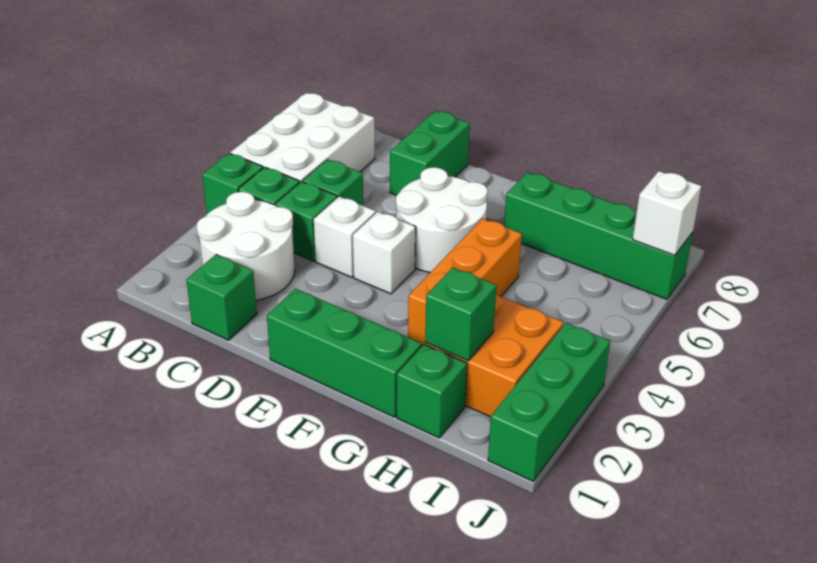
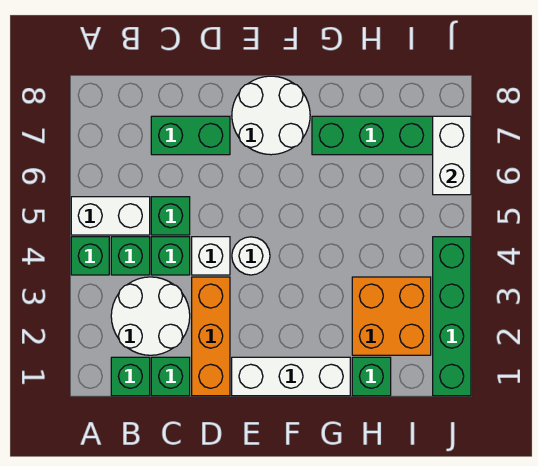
white 2x3 brick [230,93,375,182] -> white 1x2 brick [71,197,150,235]
green 1x2 brick [390,111,470,195] -> green 1x2 brick turned to [151,116,230,155]
green 1x3 brick [267,289,422,417] -> white 1x3 brick [232,357,350,396]
white 1x1 brick [353,212,416,294] -> white 1x1 round brick [232,237,270,275]
white 2x2 round brick [396,167,488,272] -> white 2x2 round brick moved to [232,76,310,155]
orange 1x3 brick [408,219,522,345] -> orange 1x3 brick moved to [192,277,230,396]
green 1x1 brick [425,268,497,361] -> green 1x1 brick moved to [111,357,150,396]
green 1x3 brick [488,323,610,481] -> green 1x4 brick [433,237,471,396]
white 1x1 brick [633,171,701,255] -> white 1x2 brick [433,116,471,195]

